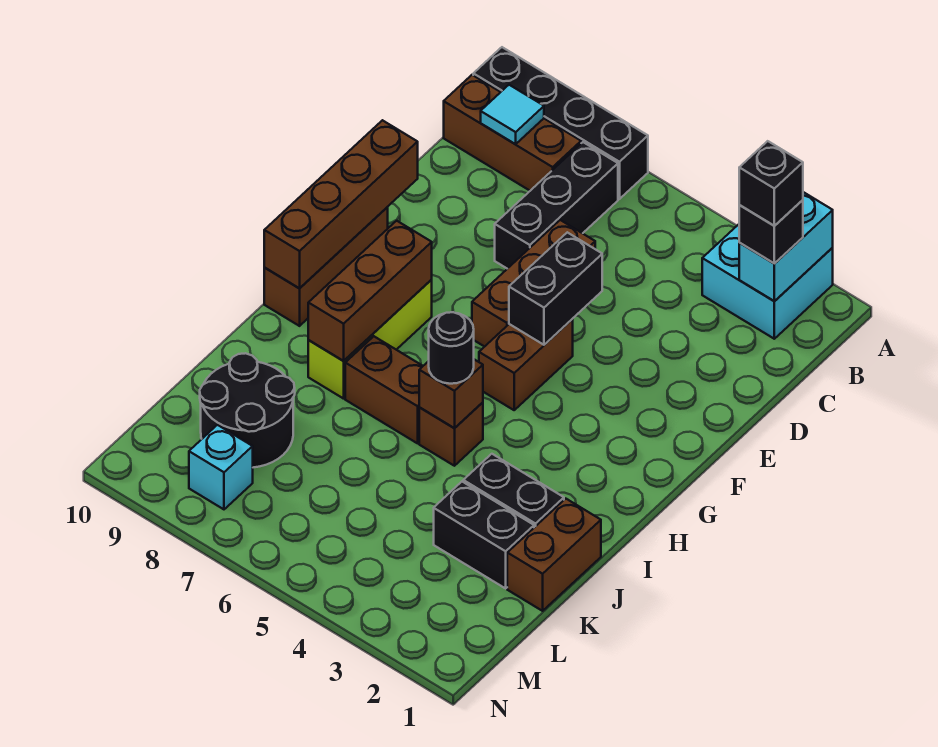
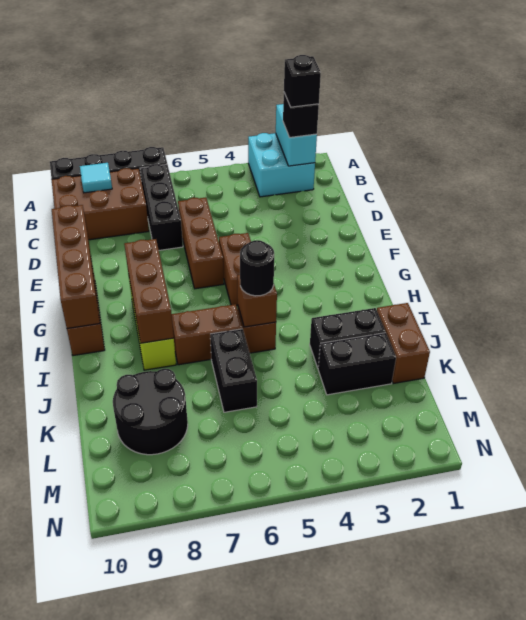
brown 1x3 brick [444,75,581,191] -> brown 2x3 brick [52,168,149,240]
black 1x2 brick [509,232,602,345] -> black 1x2 brick moved to [210,329,257,412]
cyan 1x1 brick [189,425,253,509] -> none

